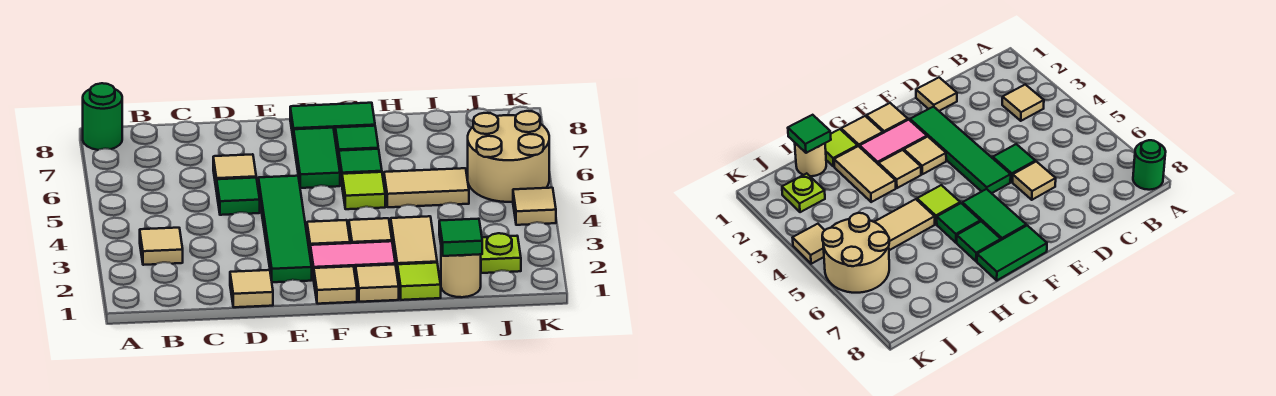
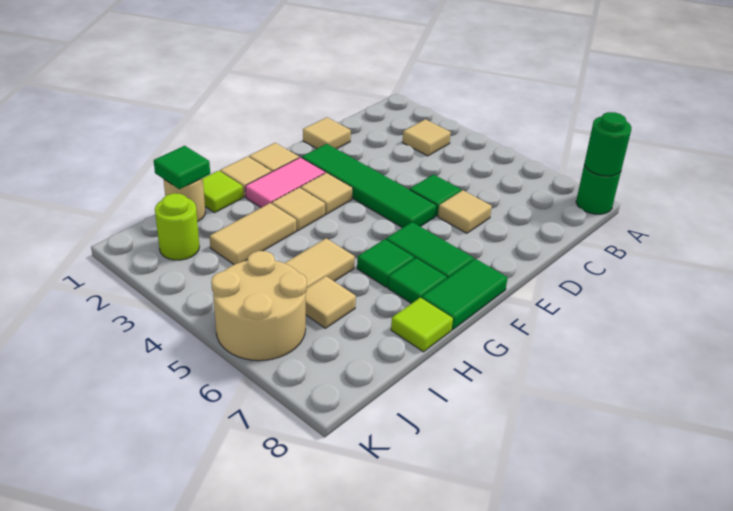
none -> green 1x1 round brick [584,112,632,176]
lime 1x1 tile [342,172,385,209] -> lime 1x1 tile moved to [391,298,453,352]
tan 1x2 tile [391,216,437,271] -> tan 1x2 tile turned to [210,203,296,265]
lime 1x1 plate [481,233,521,273] -> lime 1x1 round brick [155,193,199,260]
tan 1x1 tile [513,188,556,225] -> tan 1x1 tile moved to [306,276,356,328]

